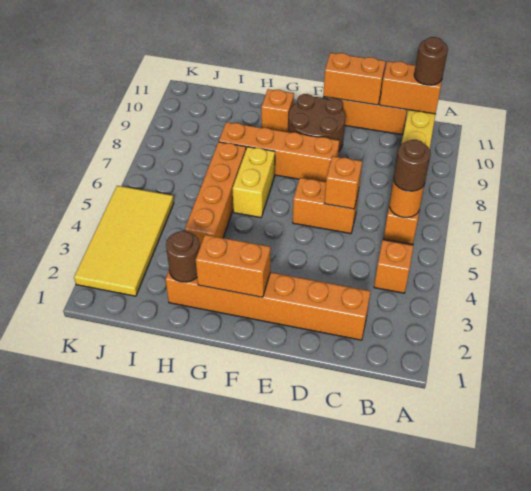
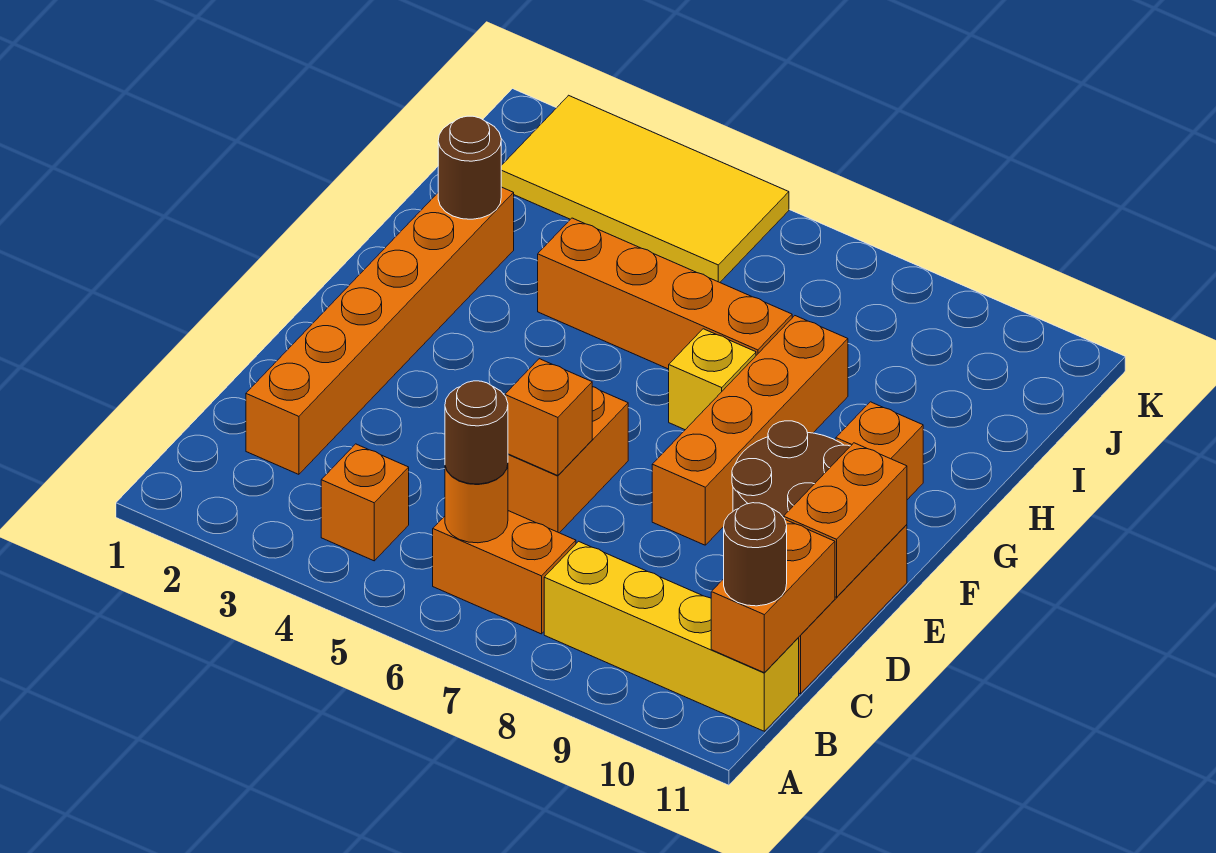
orange 1x2 brick [196,235,270,297] -> none
yellow 1x2 brick [233,147,275,218] -> yellow 1x1 brick [669,329,756,430]

